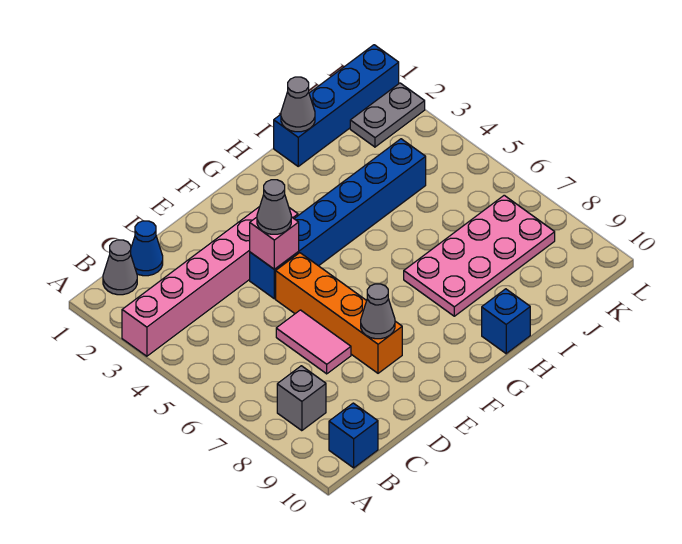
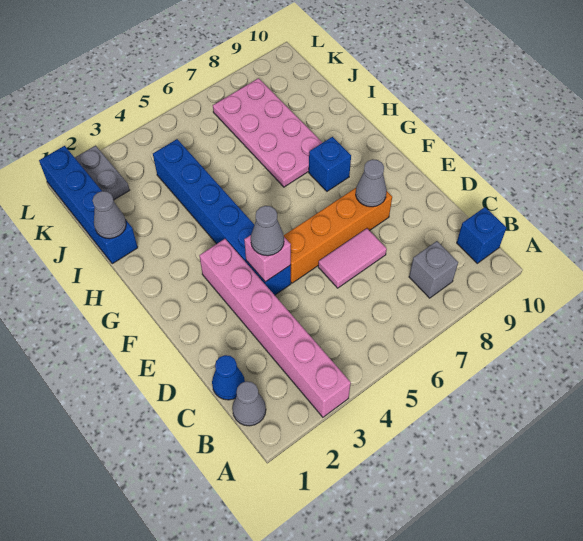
blue 1x1 brick [482,289,530,354] -> blue 1x1 brick moved to [309,137,351,191]

